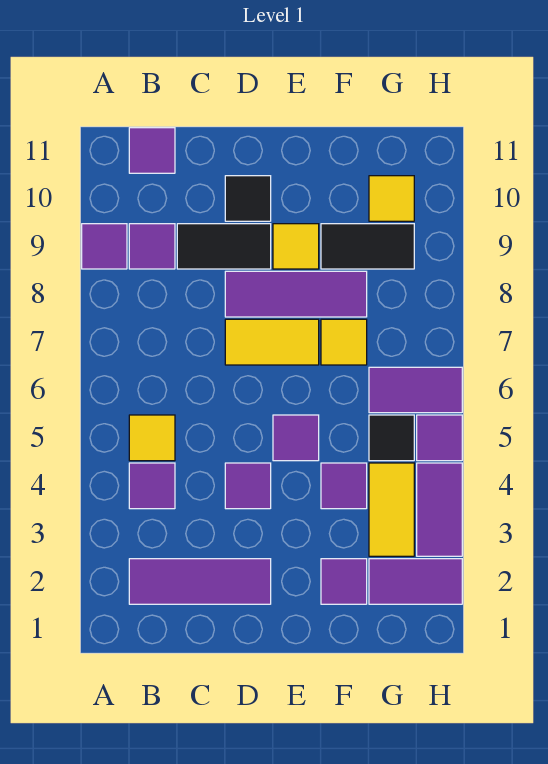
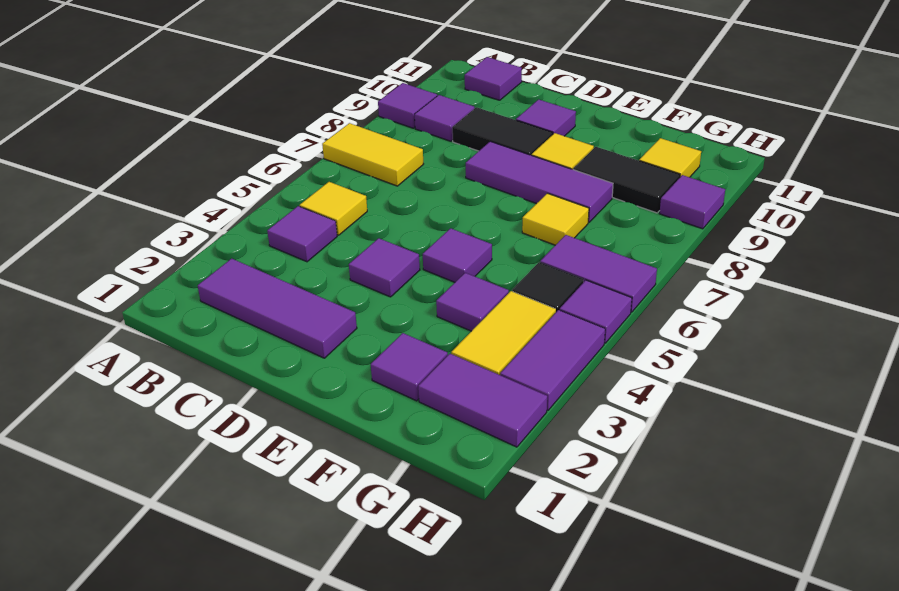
yellow 1x2 tile [225,319,319,365] -> yellow 1x2 tile moved to [322,123,423,186]
black 1x1 tile [225,176,271,221] -> purple 1x1 tile [516,99,576,136]
none -> purple 1x1 tile [659,175,725,229]

